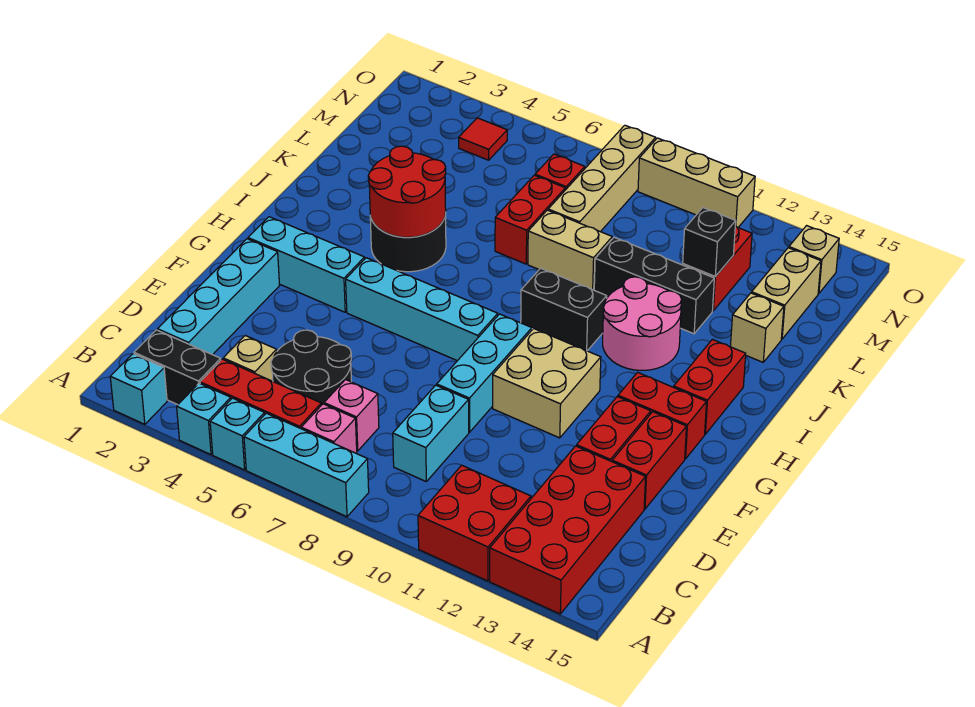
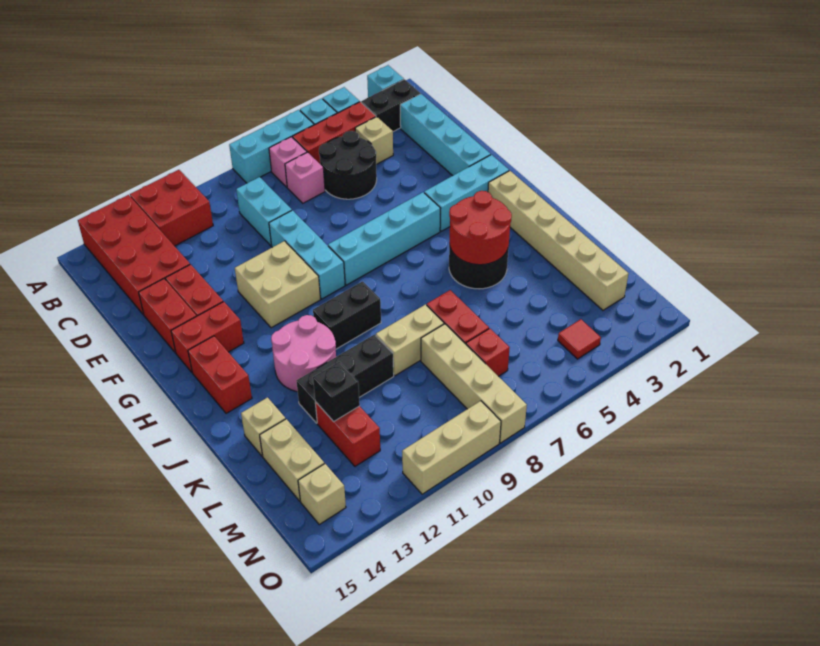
none -> tan 1x6 brick [488,171,628,310]

